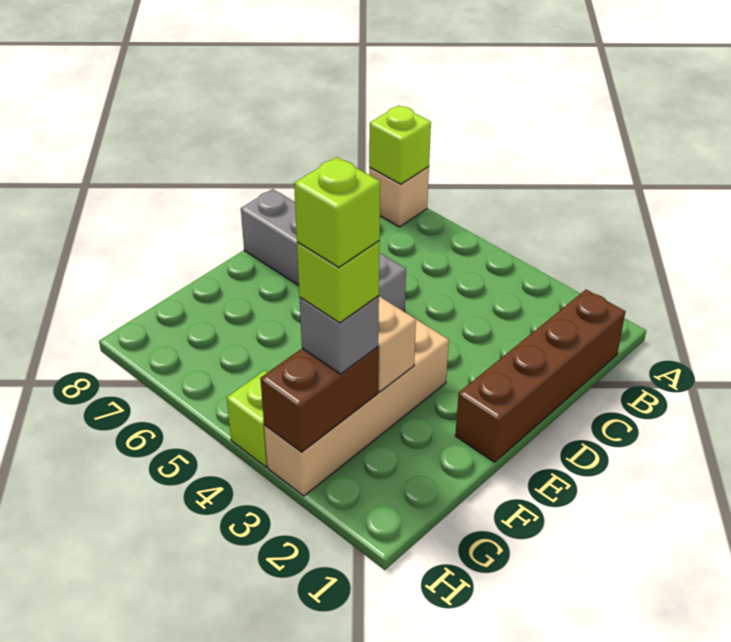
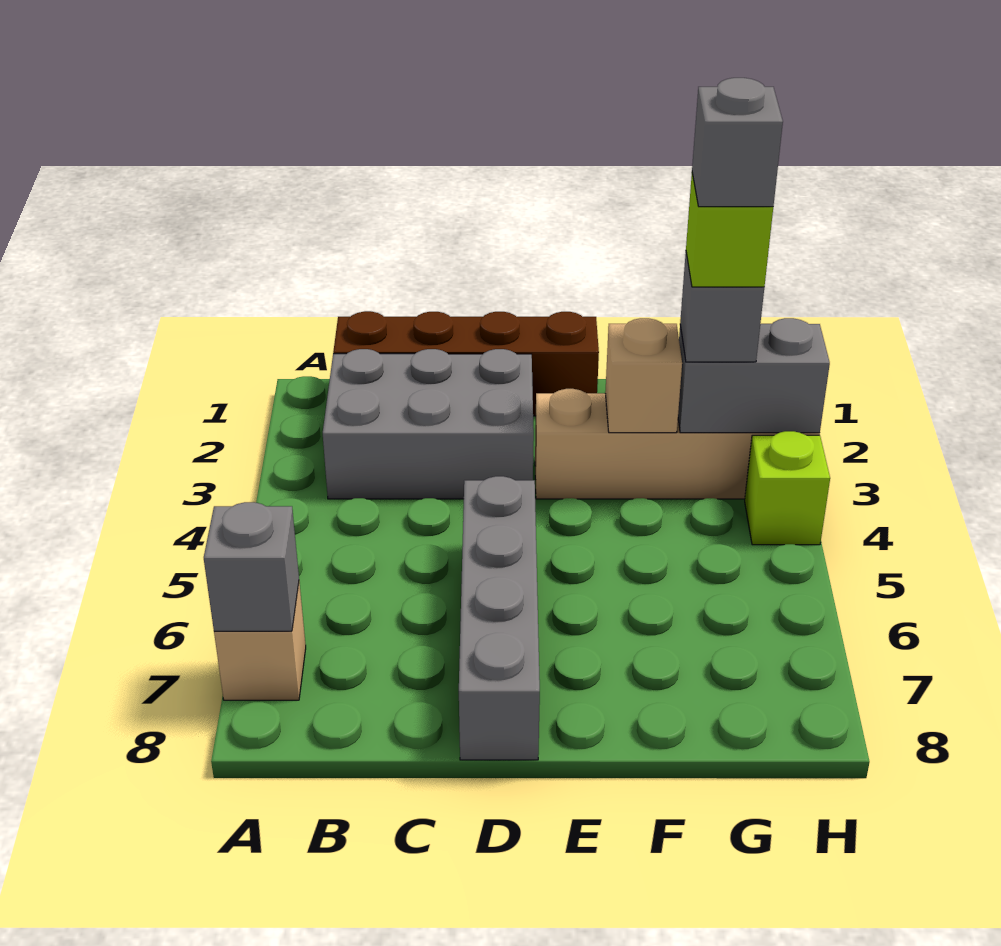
lime 1x1 brick [369,105,431,184] -> grey 1x1 brick [204,502,299,631]
none -> grey 2x3 brick [323,349,534,499]
brown 1x2 brick [260,347,378,452] -> grey 1x2 brick [678,318,830,433]
lime 1x1 brick [294,157,380,267] -> grey 1x1 brick [692,78,783,207]

